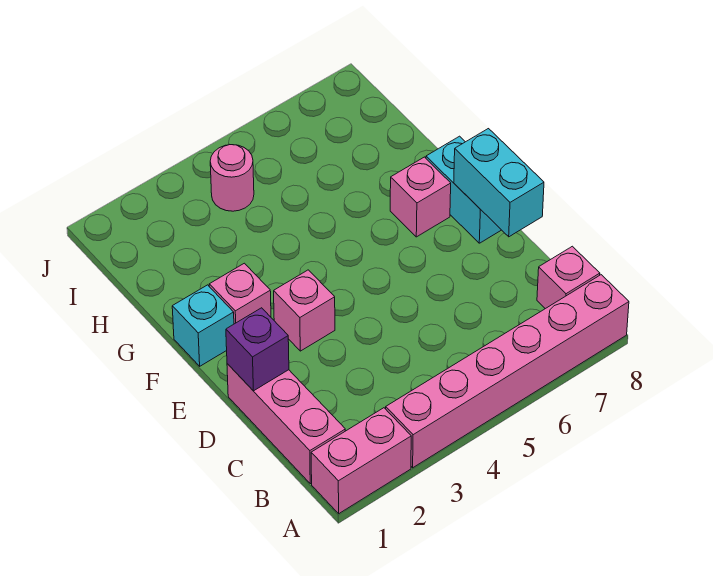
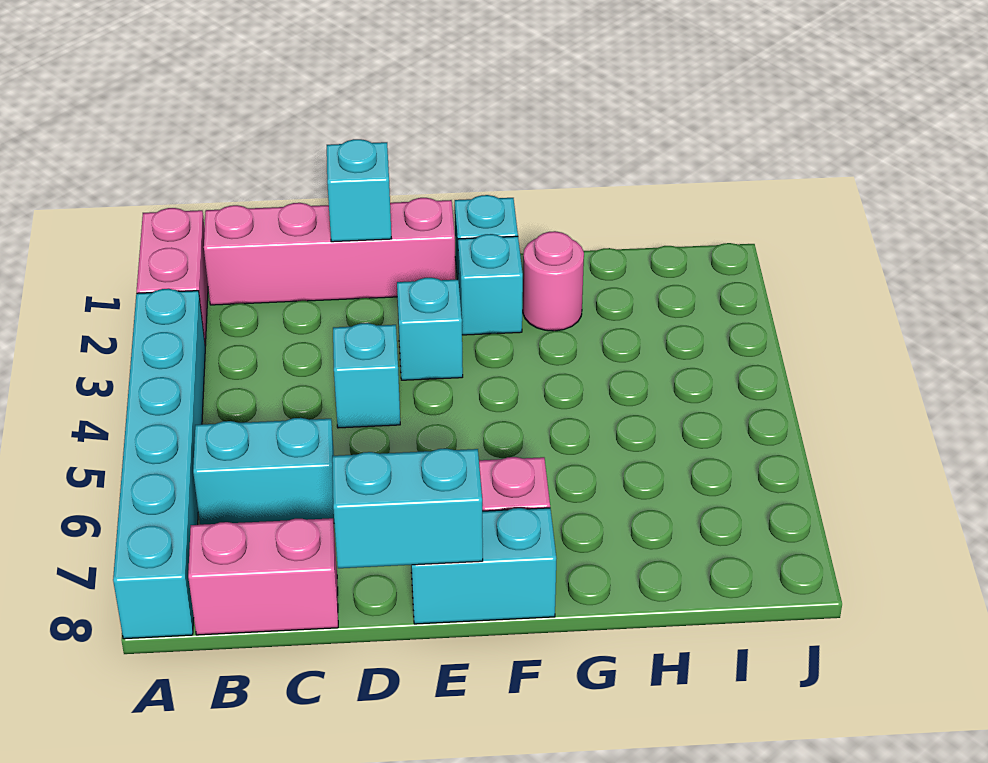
pink 1x6 brick [386,275,629,468] -> cyan 1x6 brick [113,289,205,639]
pink 1x3 brick [227,364,345,484] -> pink 1x4 brick [204,198,455,305]
none -> cyan 1x2 brick [193,418,334,525]
pink 1x1 brick [537,246,600,309] -> pink 1x2 brick [188,518,338,635]
purple 1x1 brick [226,308,289,391] -> cyan 1x1 brick [327,139,392,242]
none -> cyan 1x1 brick [333,323,400,428]
pink 1x1 brick [274,270,335,351] -> cyan 1x1 brick [397,278,463,380]
pink 1x1 brick [209,263,271,324] -> cyan 1x1 brick [458,234,523,335]
pink 1x1 round brick [210,145,254,211] -> pink 1x1 round brick moved to [523,231,584,331]

